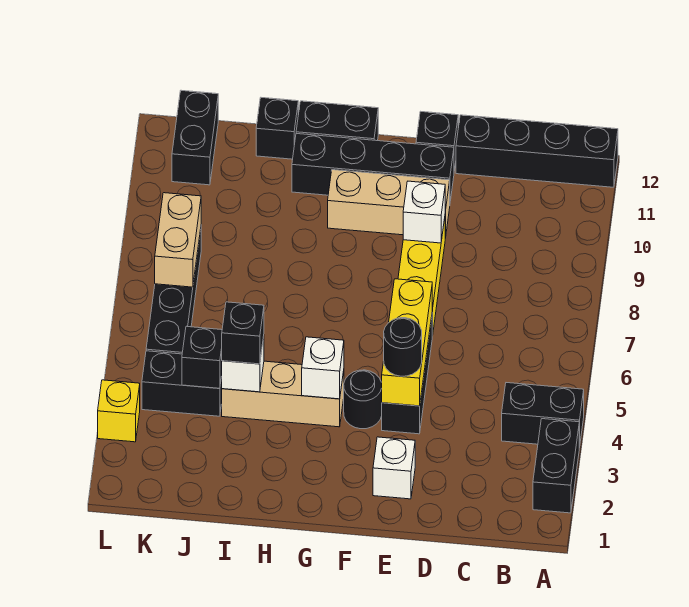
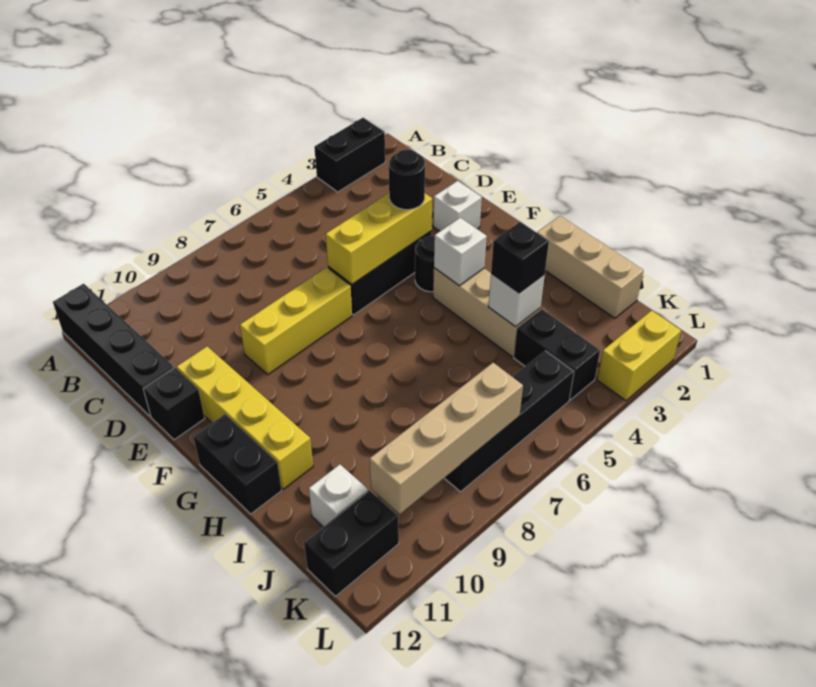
black 1x2 brick [502,383,584,448] -> none
white 1x1 brick [403,181,445,243] -> white 1x1 brick moved to [309,464,368,527]
tan 1x3 brick [328,170,450,238] -> tan 1x3 brick moved to [537,216,644,318]
black 1x4 brick [292,134,454,201] -> yellow 1x4 brick [177,347,313,489]
black 1x1 brick [256,98,298,159] -> none
black 1x1 brick [182,326,222,388] -> none
tan 1x2 brick [155,193,201,287] -> tan 1x4 brick [370,363,523,514]
yellow 1x1 brick [98,380,140,442] -> yellow 1x2 brick [597,310,681,401]

